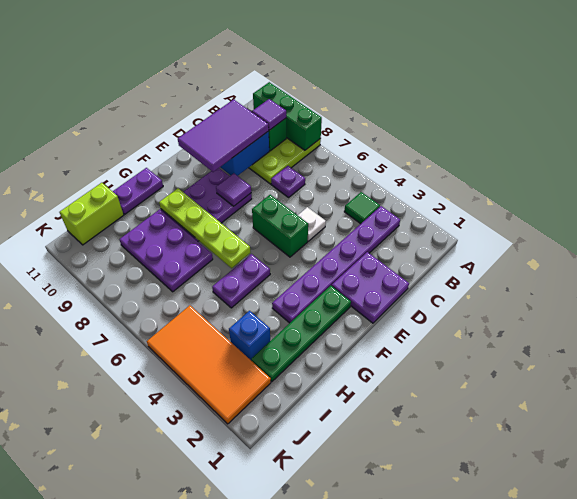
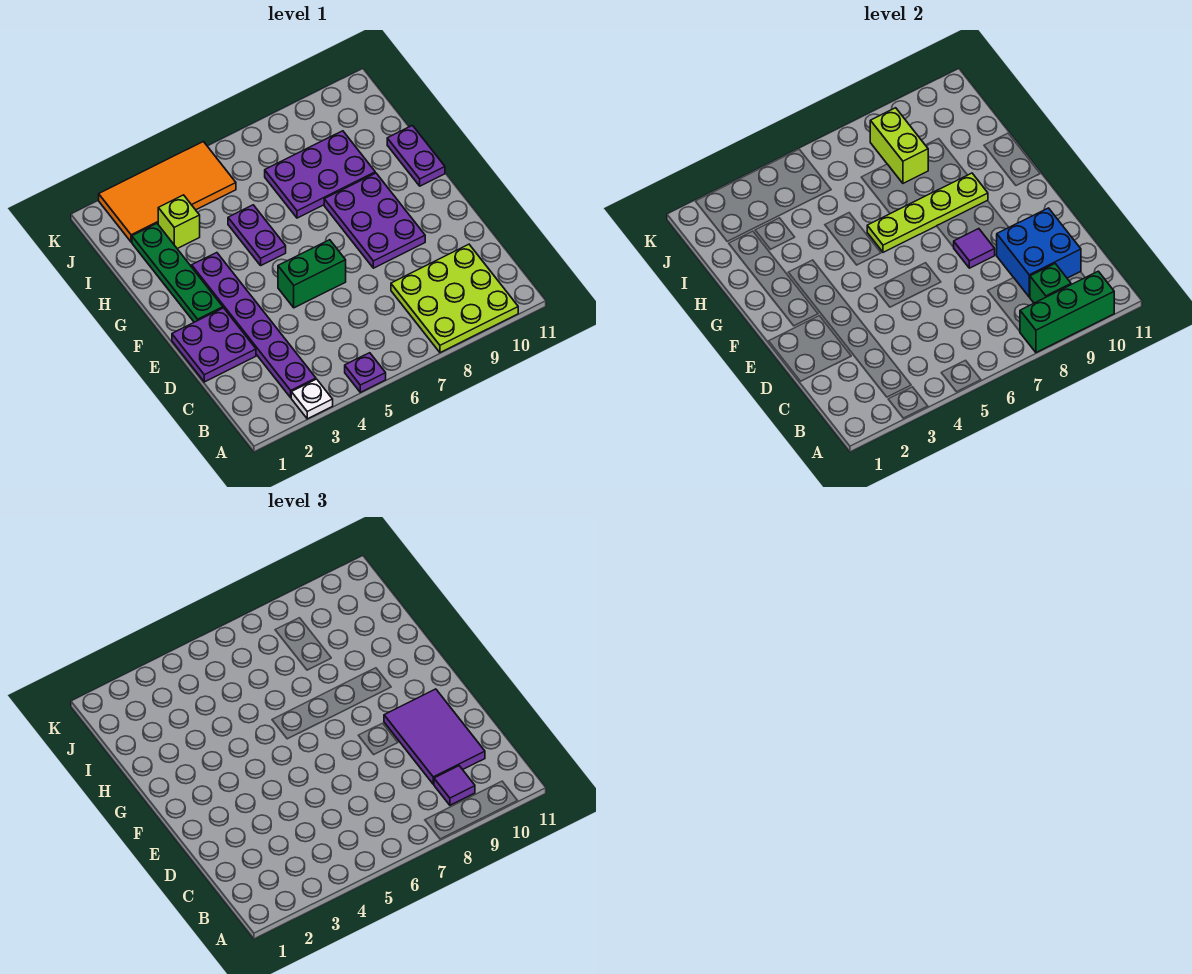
green 1x1 tile [344,192,380,224] -> none
purple 1x1 plate [271,166,305,198] -> purple 1x1 plate moved to [345,353,386,392]
white 1x1 plate [298,207,326,241] -> white 1x1 plate moved to [291,379,333,419]
blue 1x1 brick [229,311,270,360] -> lime 1x1 brick [158,195,200,249]
lime 1x2 brick [60,183,124,245] -> lime 1x2 brick moved to [870,108,928,183]

